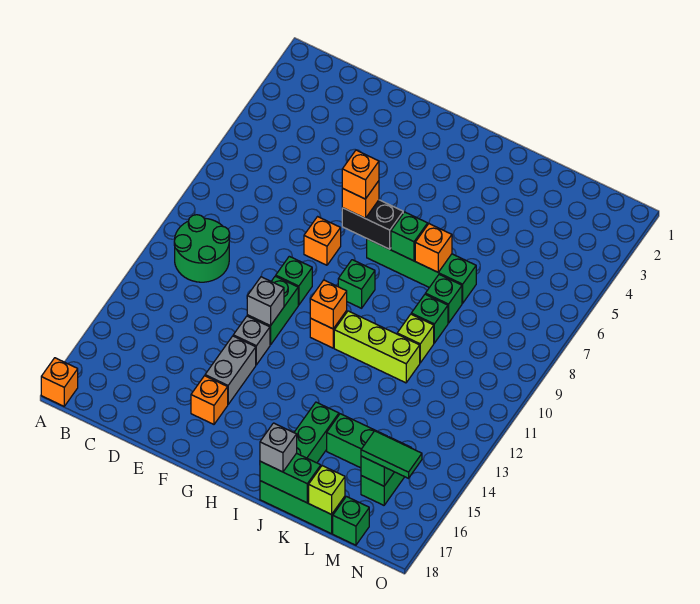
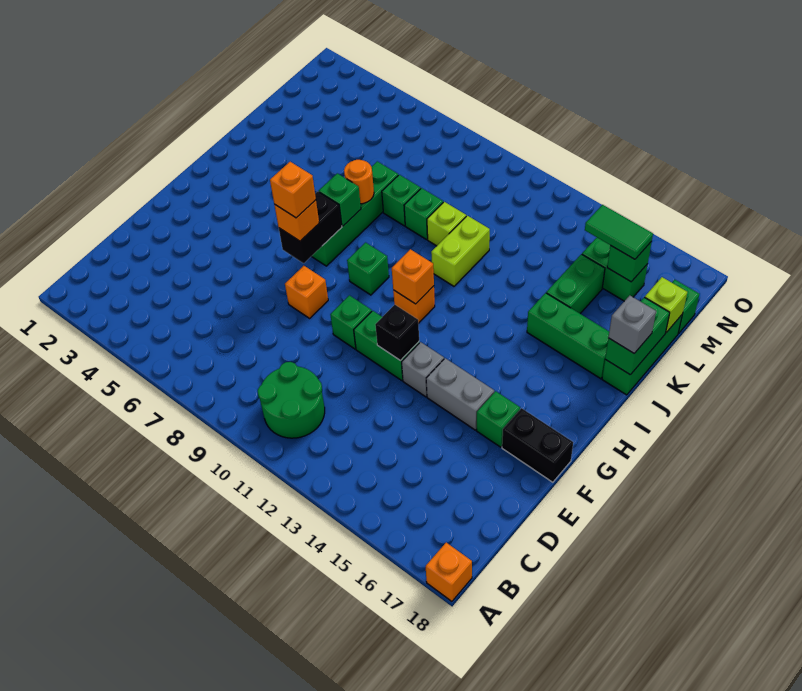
grey 1x1 brick [247,277,284,326] -> black 1x1 brick [375,305,419,361]
orange 1x1 brick [191,376,228,424] -> green 1x1 brick [477,391,520,447]
none -> black 1x2 brick [502,408,573,482]
lime 1x3 brick [334,311,420,383] -> lime 1x2 brick [431,216,490,286]
orange 1x1 brick [415,224,452,272] -> orange 1x1 round brick [344,160,374,204]
green 1x2 tile [361,431,422,478] -> green 1x2 tile turned to [585,205,653,259]

